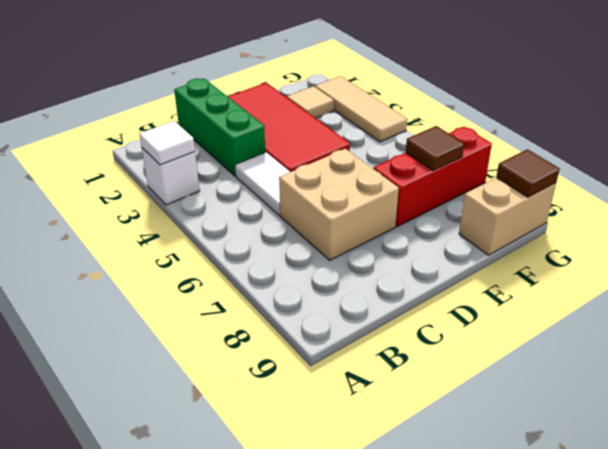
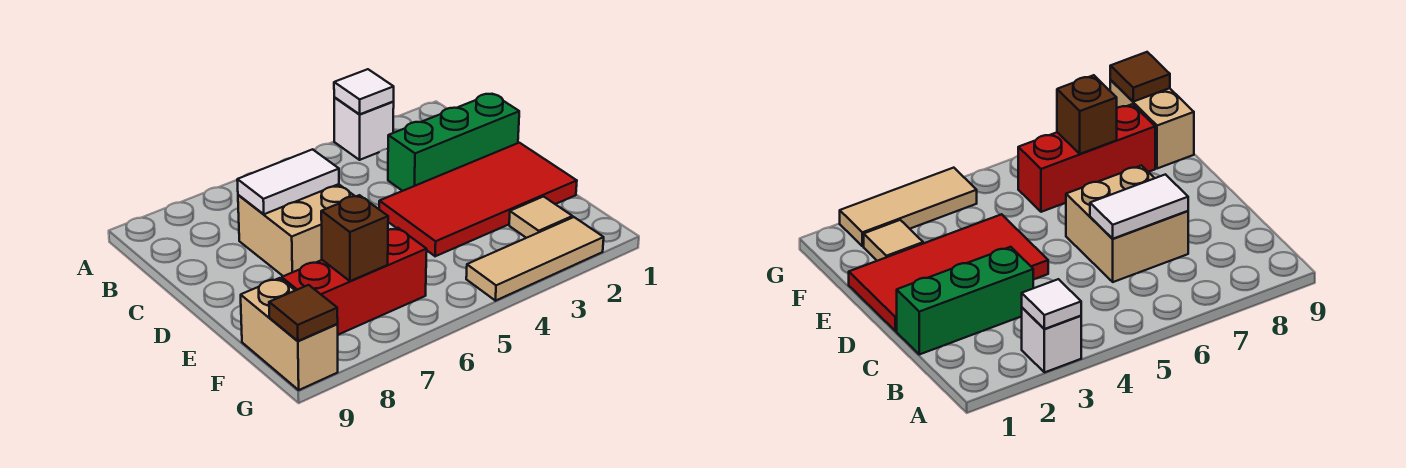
white 1x2 tile [235,152,290,216] -> white 1x2 tile moved to [237,149,339,214]
red 1x3 brick [373,127,492,227] -> red 1x3 brick turned to [282,228,427,335]
brown 1x1 tile [406,126,464,171] -> brown 1x1 brick [321,195,388,281]

